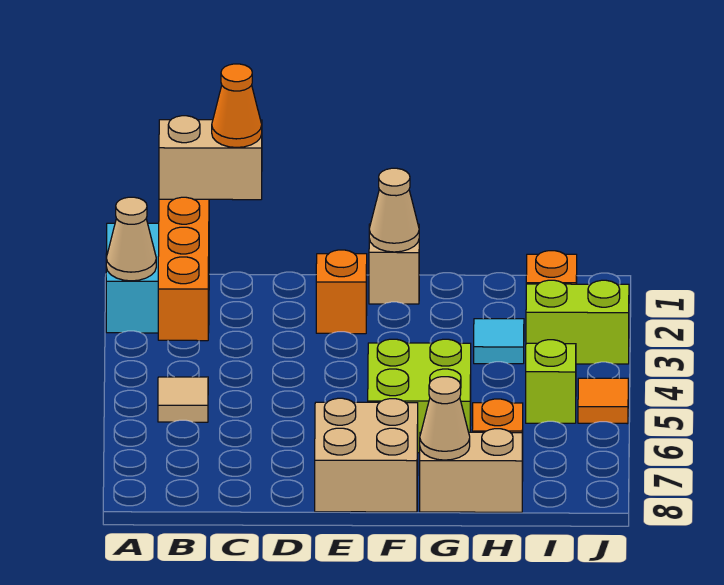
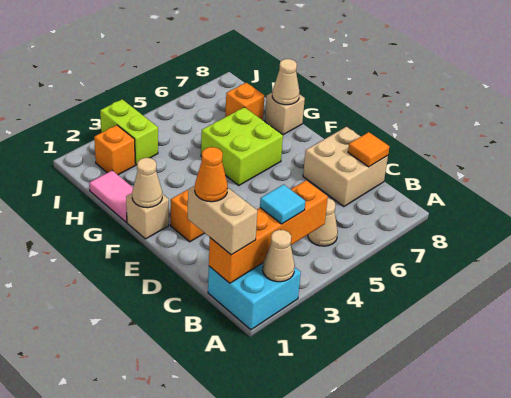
tan 1x1 tile [158,377,208,422] -> tan 1x1 cone [308,198,338,246]
tan 2x2 brick [315,398,418,512] -> tan 2x2 brick moved to [303,127,388,207]
none -> pink 1x2 tile [89,170,133,222]
tan 1x2 brick [420,429,522,512] -> tan 1x1 brick [265,92,305,135]
cyan 1x1 tile [474,319,524,364] -> cyan 1x1 tile moved to [260,184,305,224]
lime 1x1 brick [526,340,576,423] -> none
orange 1x1 tile [578,378,628,424] -> orange 1x1 tile moved to [348,132,390,167]

